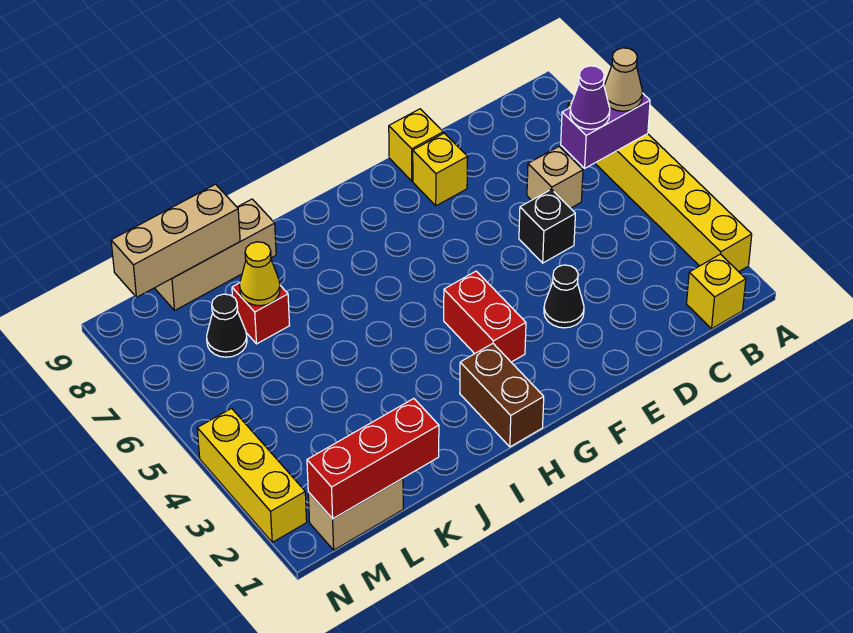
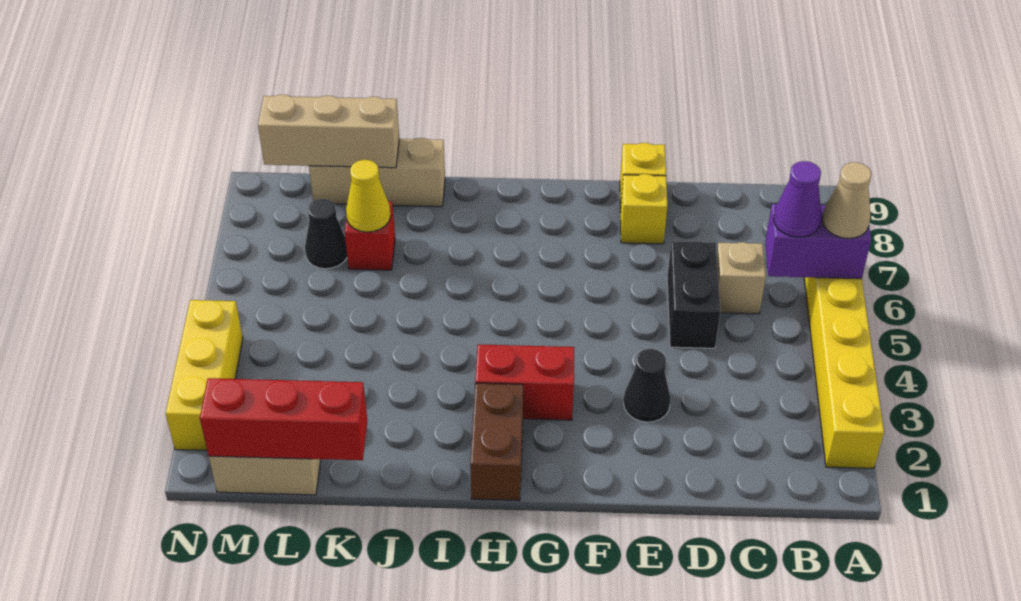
yellow 1x1 brick [687,254,746,329] -> none
black 1x1 brick [519,189,575,263] -> black 1x2 brick [667,241,721,348]
red 1x2 brick [444,271,526,362] -> red 1x2 brick turned to [475,344,574,420]

